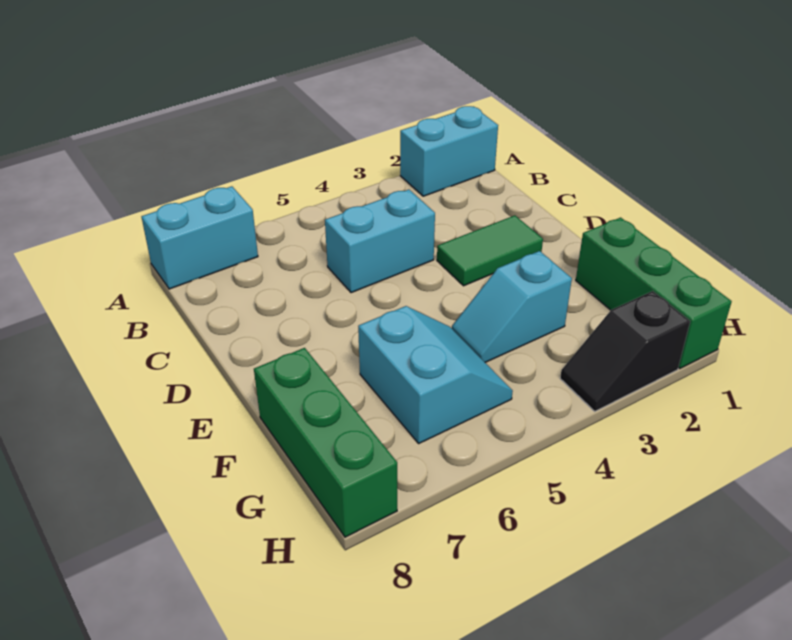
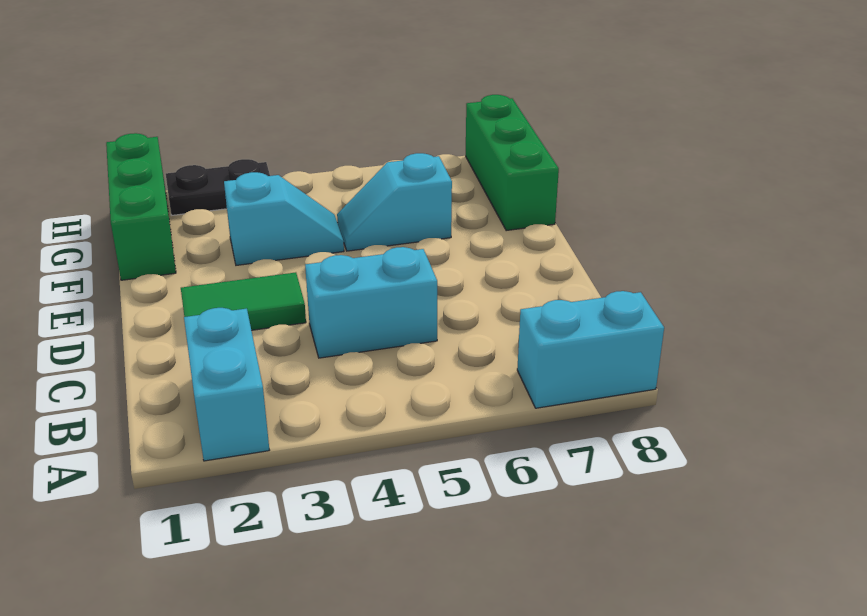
cyan 1x2 brick [400,106,498,196] -> cyan 1x2 brick turned to [184,308,269,461]
cyan 2x2 slope [358,306,513,443] -> cyan 1x2 slope [337,153,452,251]
black 1x2 slope [560,291,690,411] -> black 1x2 plate [166,159,270,215]

